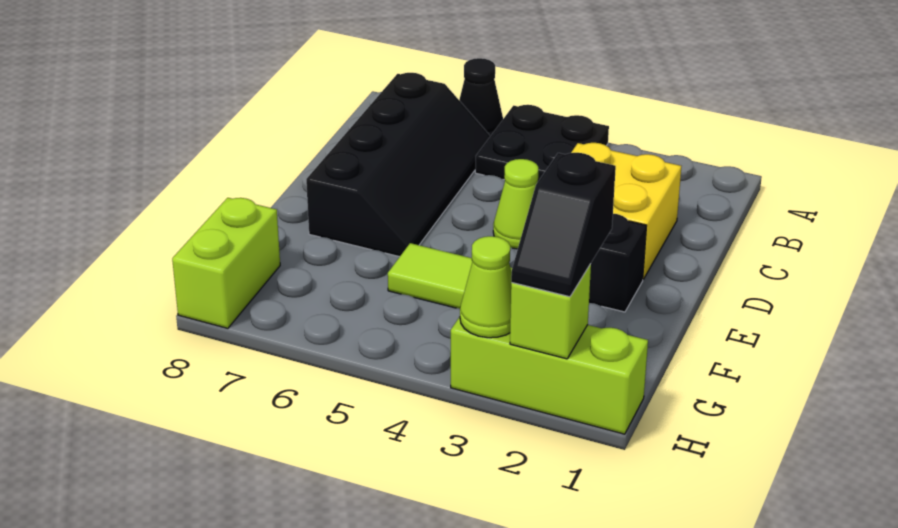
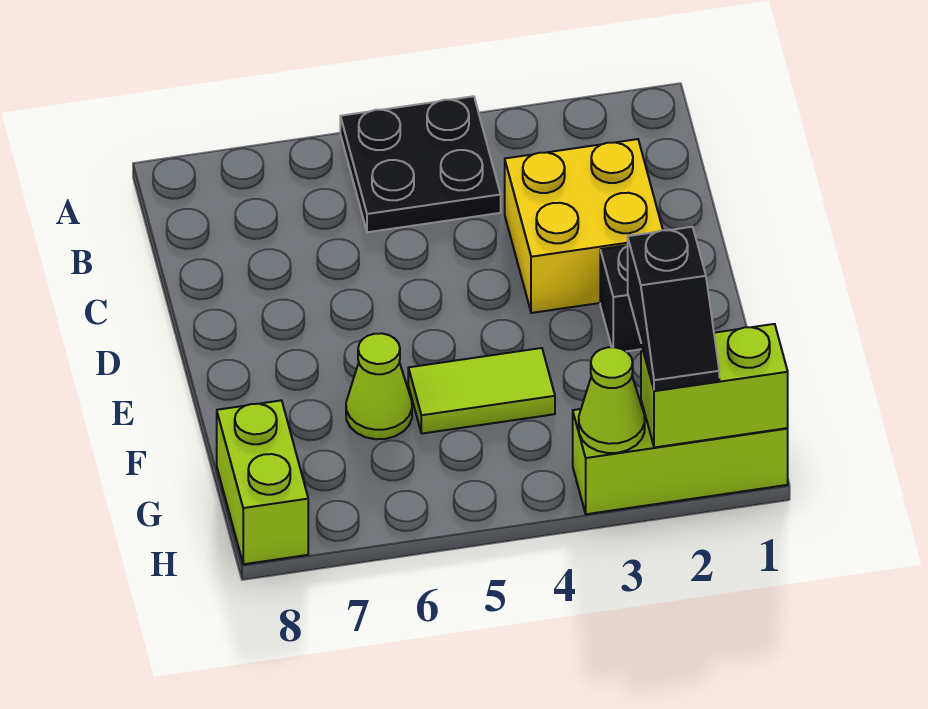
black 1x1 cone [459,58,503,136] -> none
black 2x4 slope [306,73,490,257] -> none
lime 1x1 cone [493,159,538,249] -> lime 1x1 cone moved to [346,333,412,439]
lime 1x1 brick [510,264,591,359] -> lime 1x2 brick [641,324,788,447]

